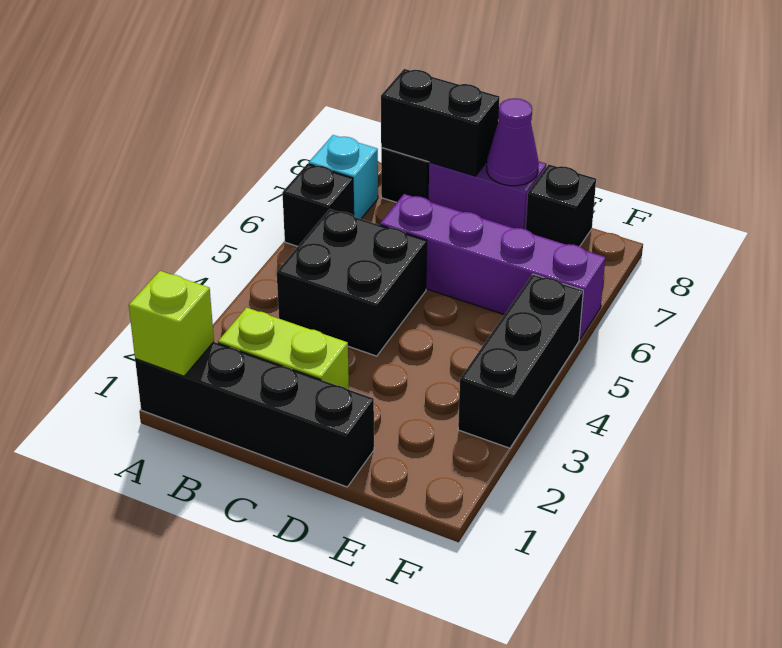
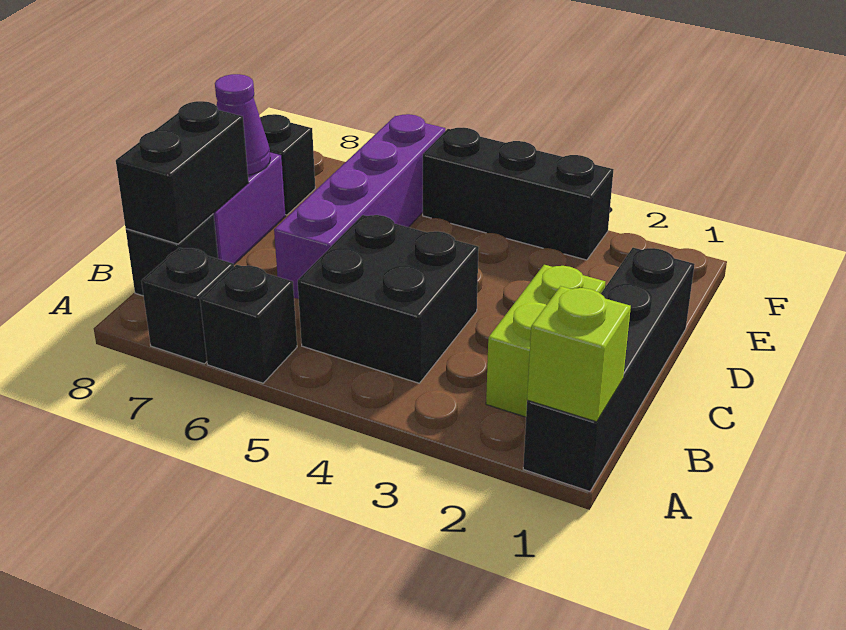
cyan 1x1 brick [309,135,378,219] -> black 1x1 brick [141,247,234,364]

